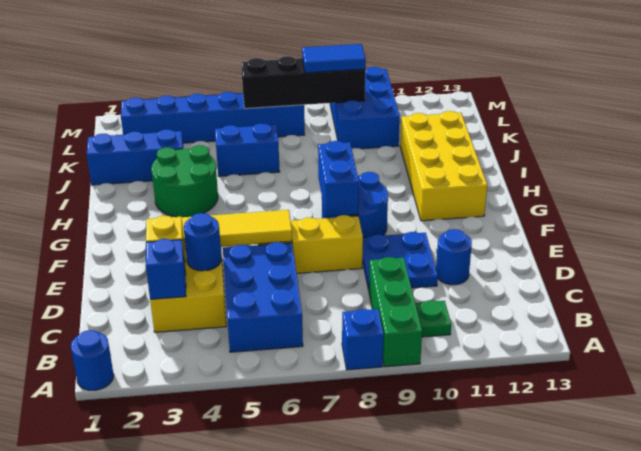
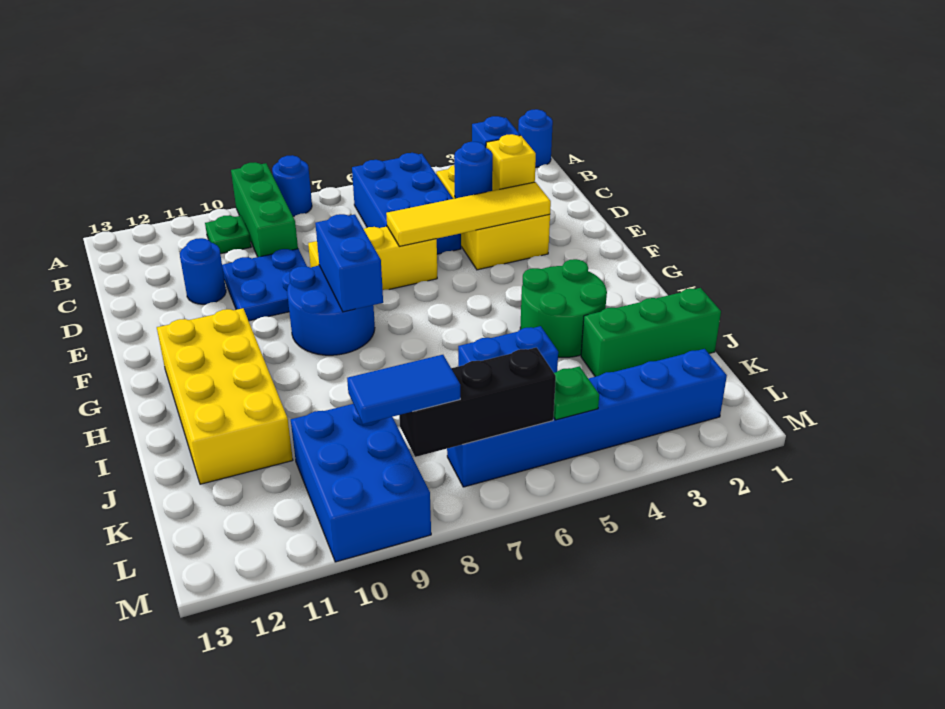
blue 1x1 brick [342,309,384,370] -> blue 1x1 round brick [272,155,312,216]
blue 1x3 brick [87,129,184,185] -> green 1x3 brick [581,288,721,377]
none -> green 1x1 plate [554,366,599,420]
black 1x4 brick [241,56,365,109] -> black 1x3 brick [399,347,556,457]

